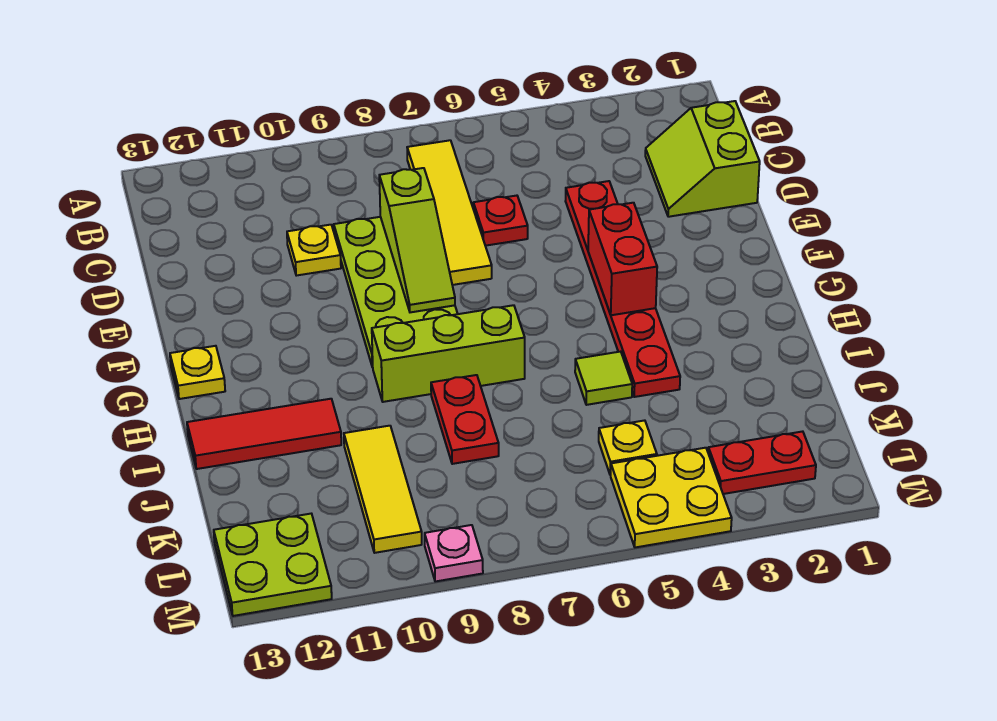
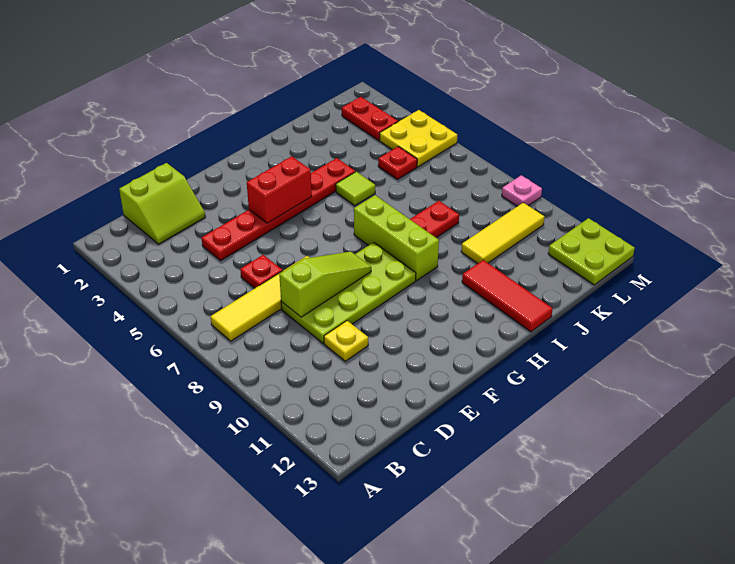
yellow 1x1 plate [170,346,225,399] -> none
yellow 1x1 plate [599,420,657,475] -> red 1x1 plate [378,147,417,179]

